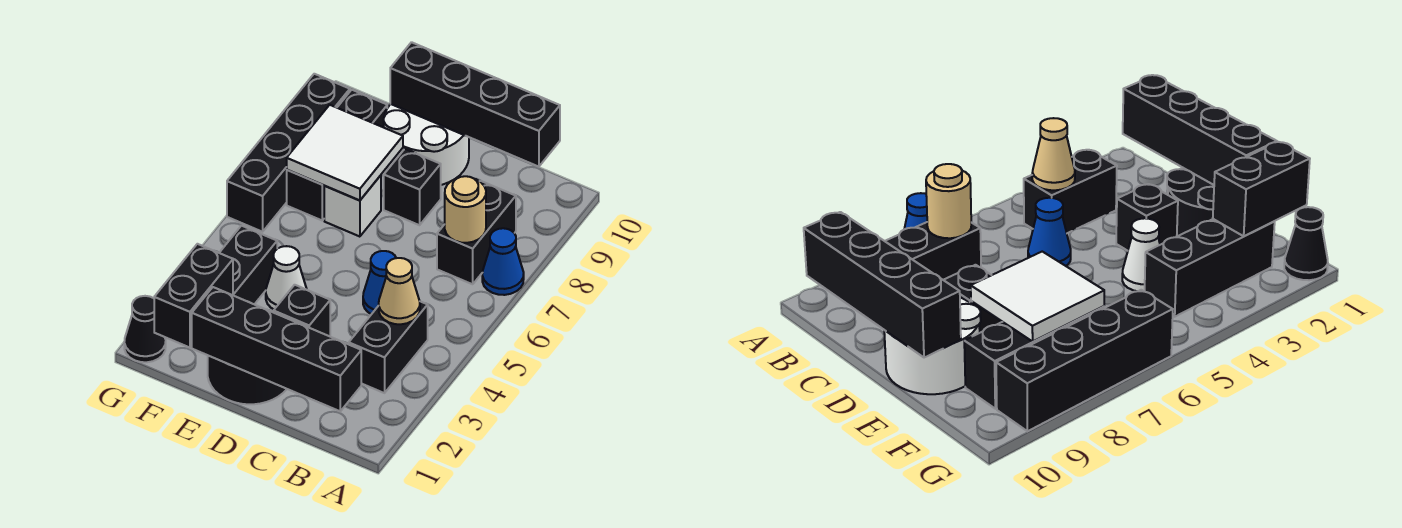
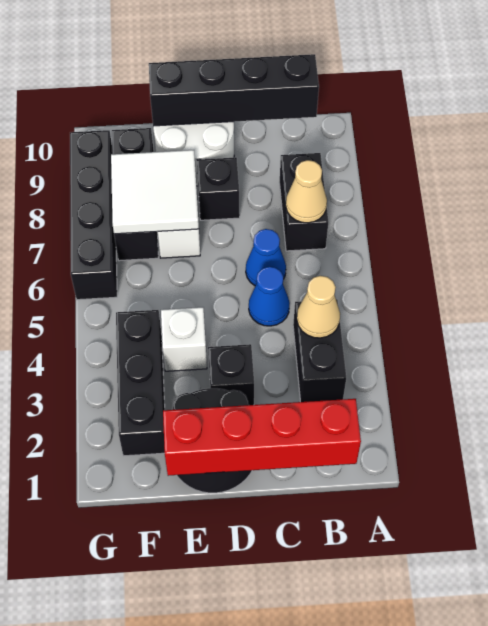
blue 1x1 cone [482,228,524,295] -> blue 1x1 cone moved to [246,229,286,286]
black 1x4 brick [192,287,361,411] -> red 1x4 brick [163,399,361,476]
tan 1x1 round brick [445,176,486,243] -> tan 1x1 cone [286,160,327,223]
white 1x1 cone [266,246,307,309] -> white 1x1 brick [161,307,207,371]
black 1x2 brick [154,244,233,348] -> none
black 1x1 cone [124,296,166,362] -> none

